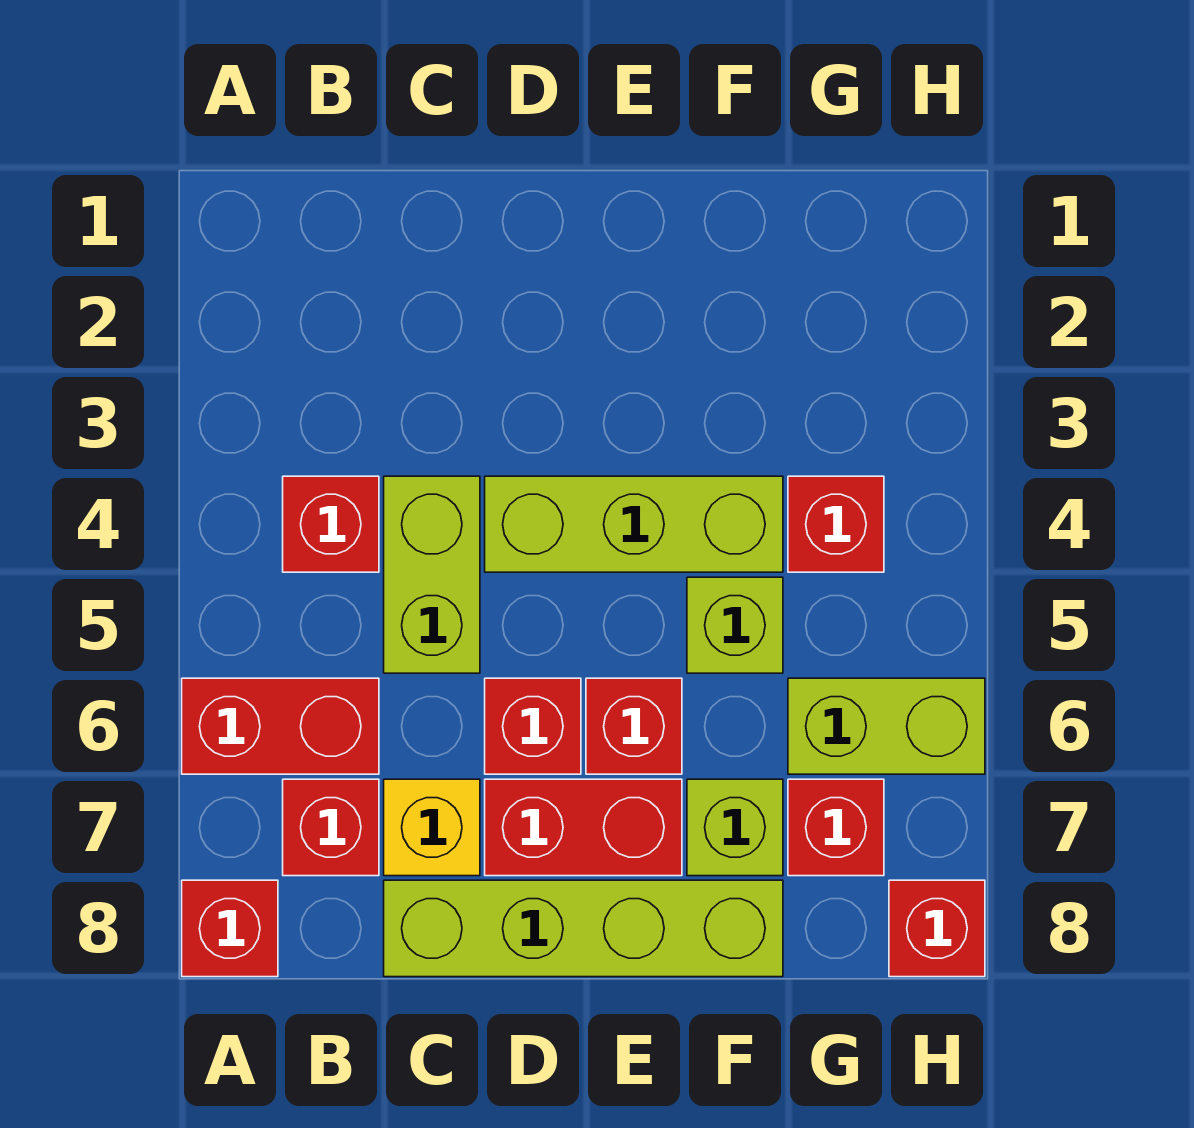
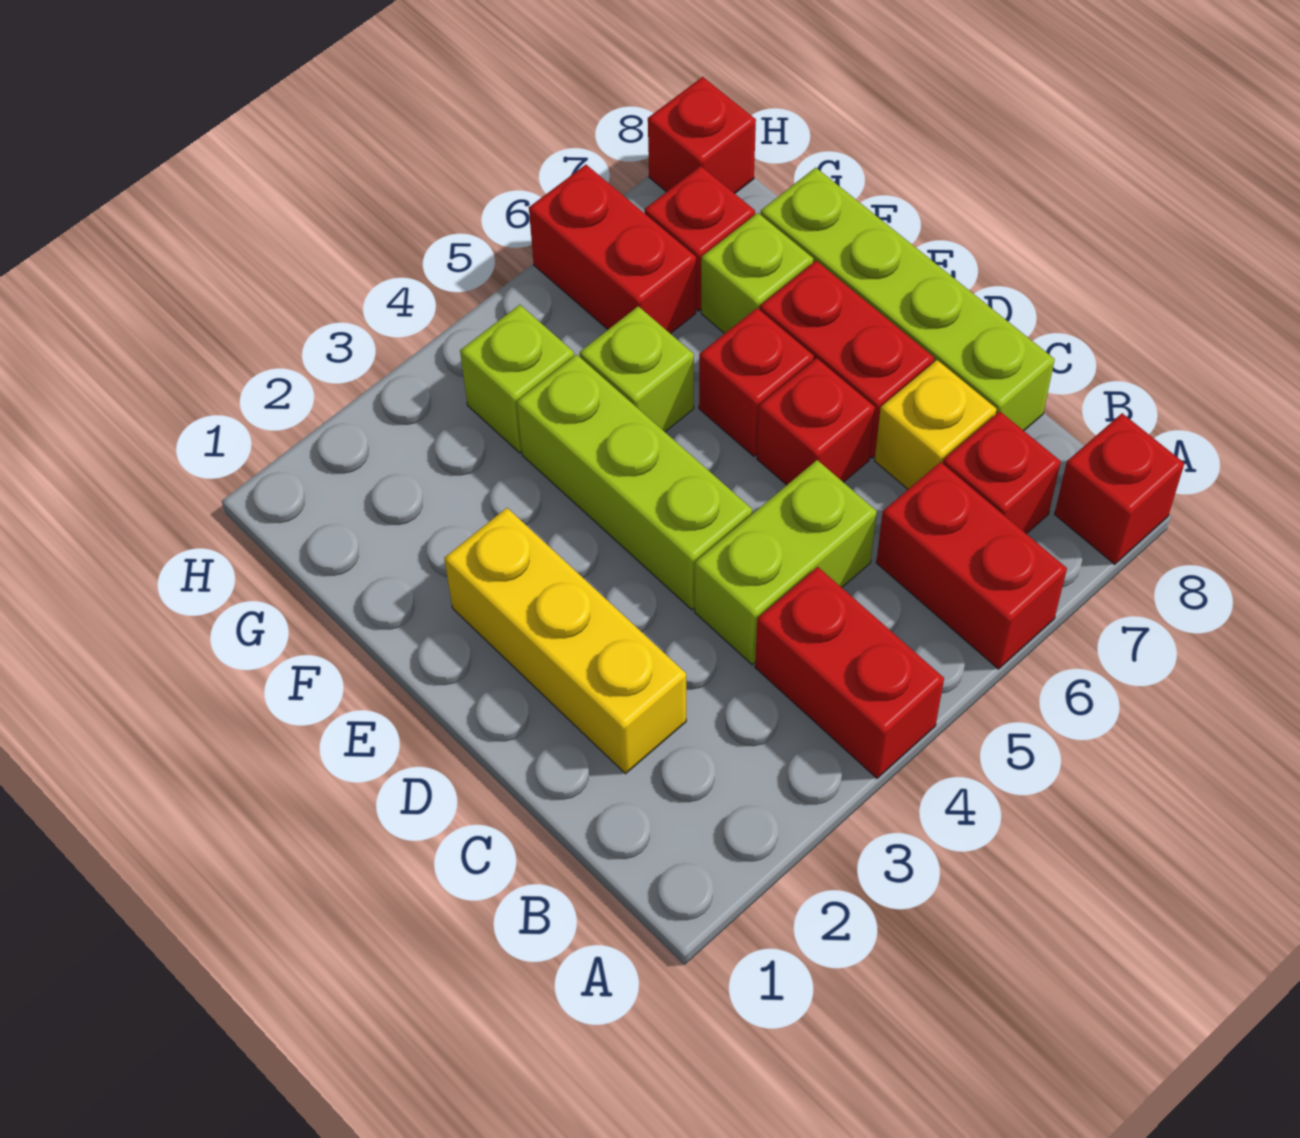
red 1x1 brick [283,476,379,572] -> red 1x2 brick [755,567,944,778]
none -> yellow 1x3 brick [444,508,686,774]
red 1x1 brick [788,476,884,572] -> lime 1x1 brick [460,305,574,453]
lime 1x2 brick [788,678,985,774] -> red 1x2 brick [529,165,696,334]

